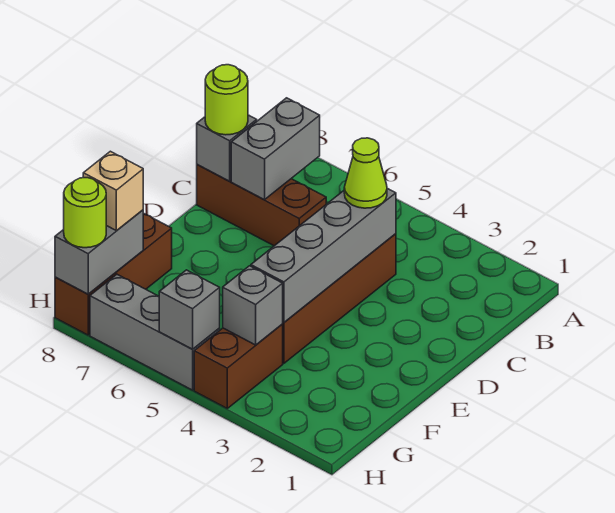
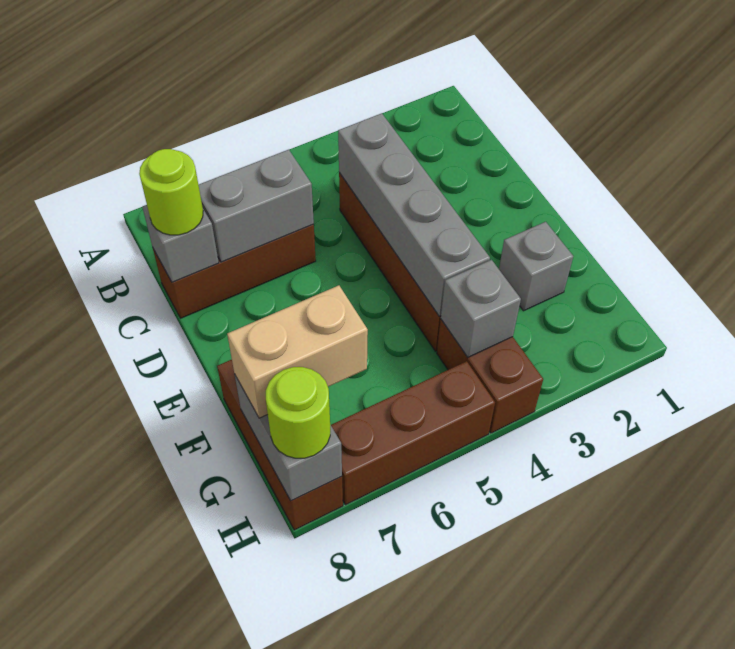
grey 1x2 brick [231,98,320,200] -> grey 1x2 brick turned to [199,150,314,262]
lime 1x1 cone [344,138,387,208] -> none
tan 1x1 brick [83,151,143,231] -> tan 1x2 brick [227,285,368,418]
grey 1x3 brick [90,274,220,390] -> brown 1x3 brick [331,361,495,505]
grey 1x1 brick [159,270,220,349] -> grey 1x1 brick moved to [499,222,573,311]

